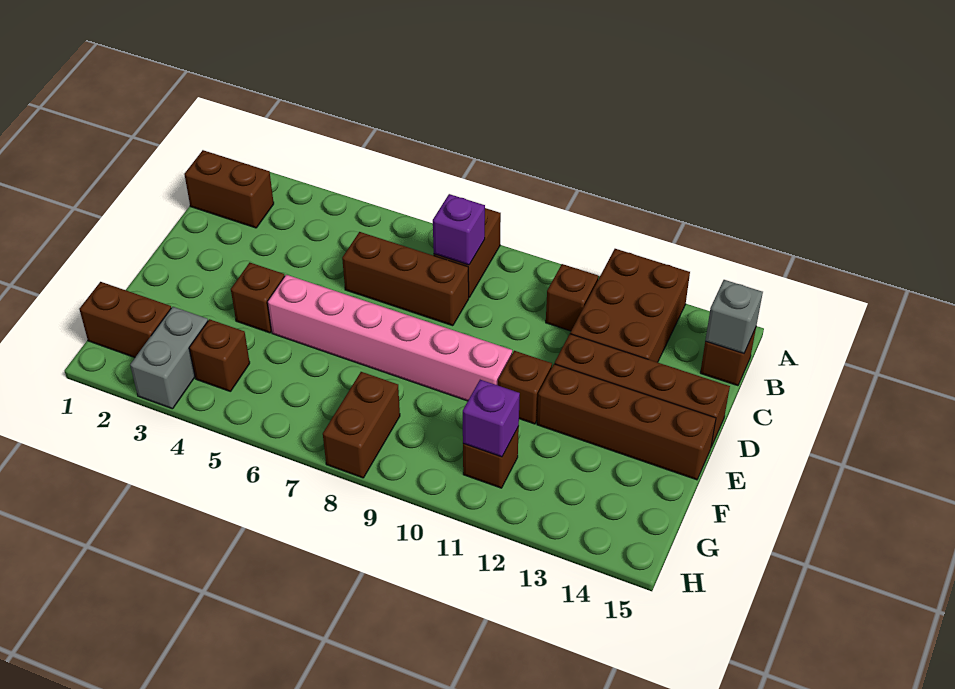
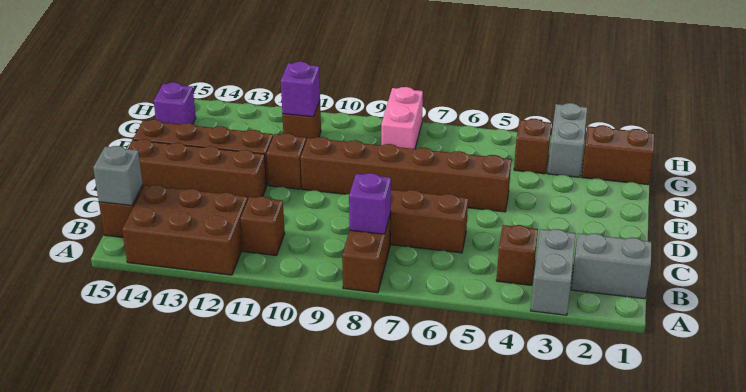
none -> grey 1x2 brick [531,229,576,315]
brown 2x3 brick [570,249,690,362] -> brown 2x3 brick turned to [122,185,248,275]
brown 1x2 brick [184,150,274,228] -> grey 1x2 brick [571,233,652,299]
brown 1x1 brick [231,263,285,333] -> brown 1x1 brick moved to [496,225,538,285]
pink 1x6 brick [268,275,512,401] -> brown 1x6 brick [301,137,511,212]
brown 1x2 brick [323,372,400,478] -> pink 1x2 brick [381,87,423,149]
none -> purple 1x1 brick [154,82,196,124]

